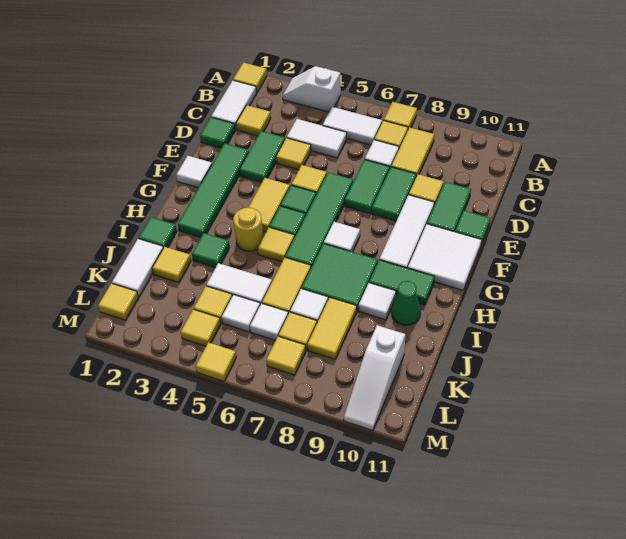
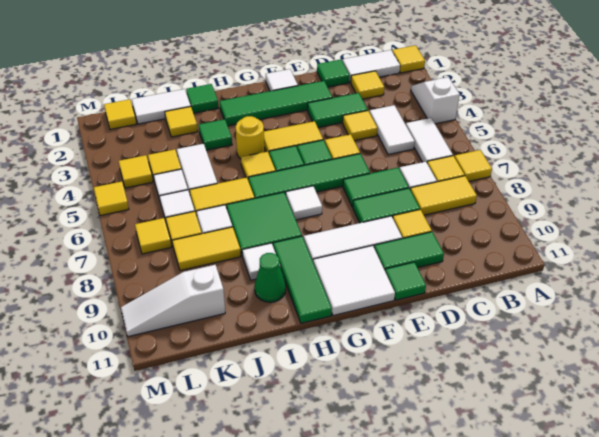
green 1x2 tile [369,260,435,305] -> green 1x3 tile [273,236,332,323]

